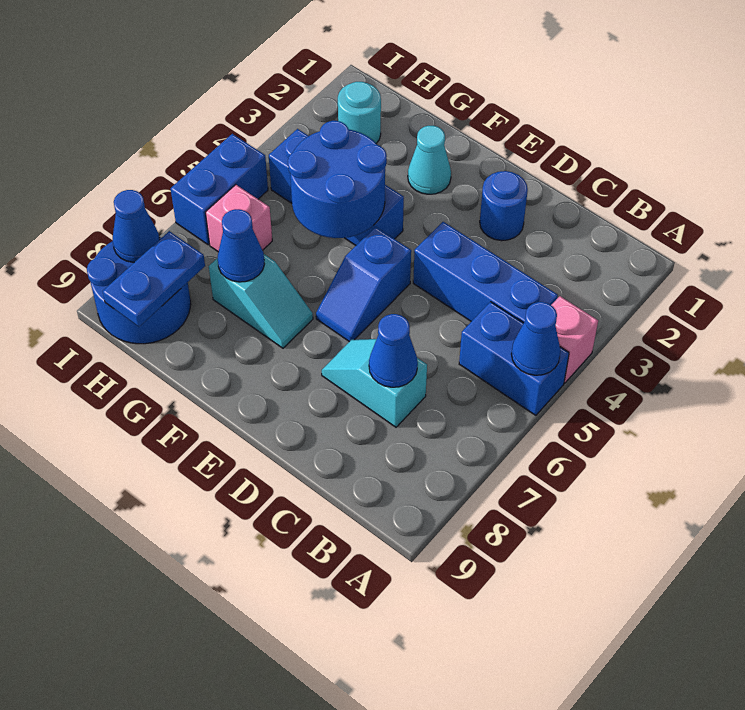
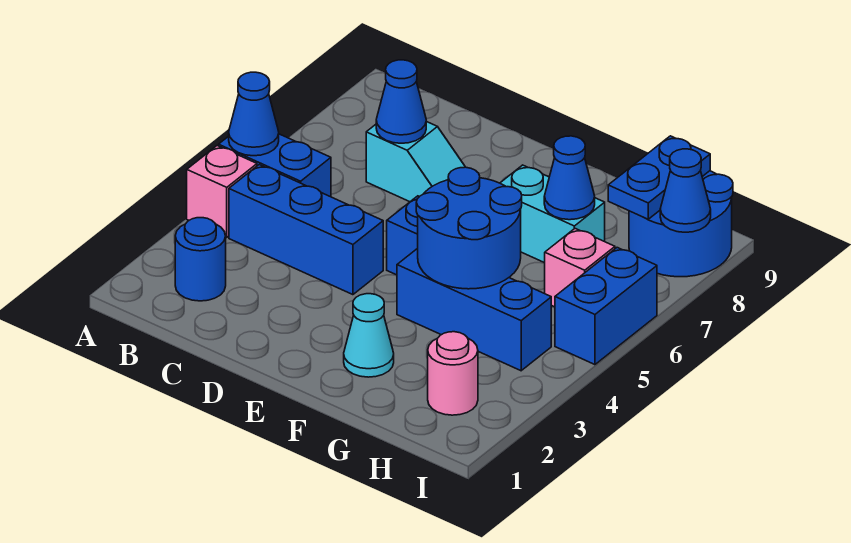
blue 1x1 round brick [480,171,528,241] -> blue 1x1 round brick moved to [175,218,226,301]
cyan 1x2 slope [209,254,313,348] -> cyan 1x2 brick [500,165,605,263]
cyan 1x1 round brick [338,82,381,143] -> pink 1x1 round brick [428,332,478,415]

